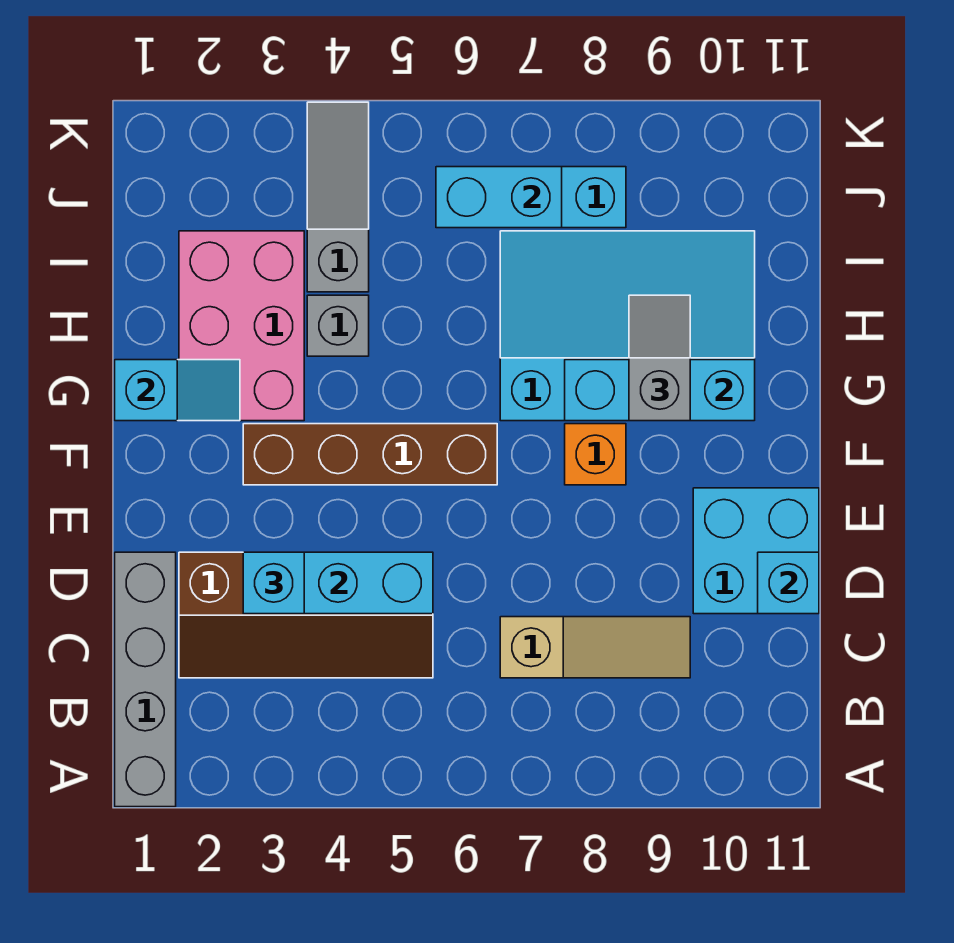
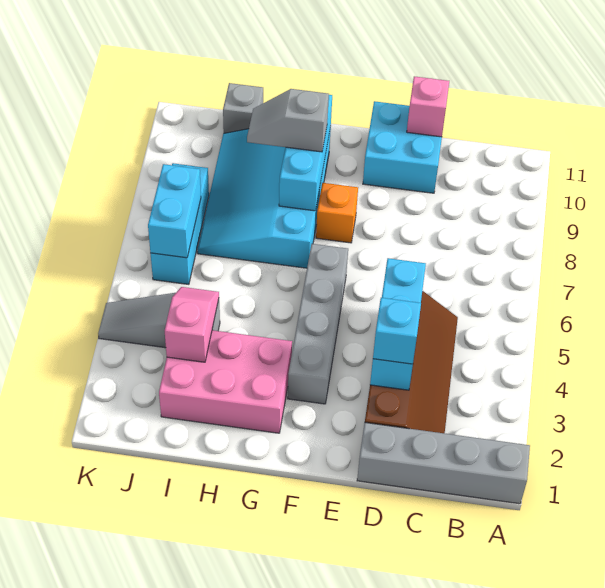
tan 1x3 slope [500,617,690,678] -> none
cyan 1x1 brick [758,552,819,614] -> pink 1x1 brick [407,76,449,137]
brown 1x4 brick [243,424,497,485] -> grey 1x4 brick [288,244,348,404]
cyan 1x2 slope [115,360,240,421] -> none
grey 1x1 brick [307,295,369,356] -> grey 1x1 brick moved to [223,83,263,133]
none -> pink 1x2 slope [165,287,219,362]

